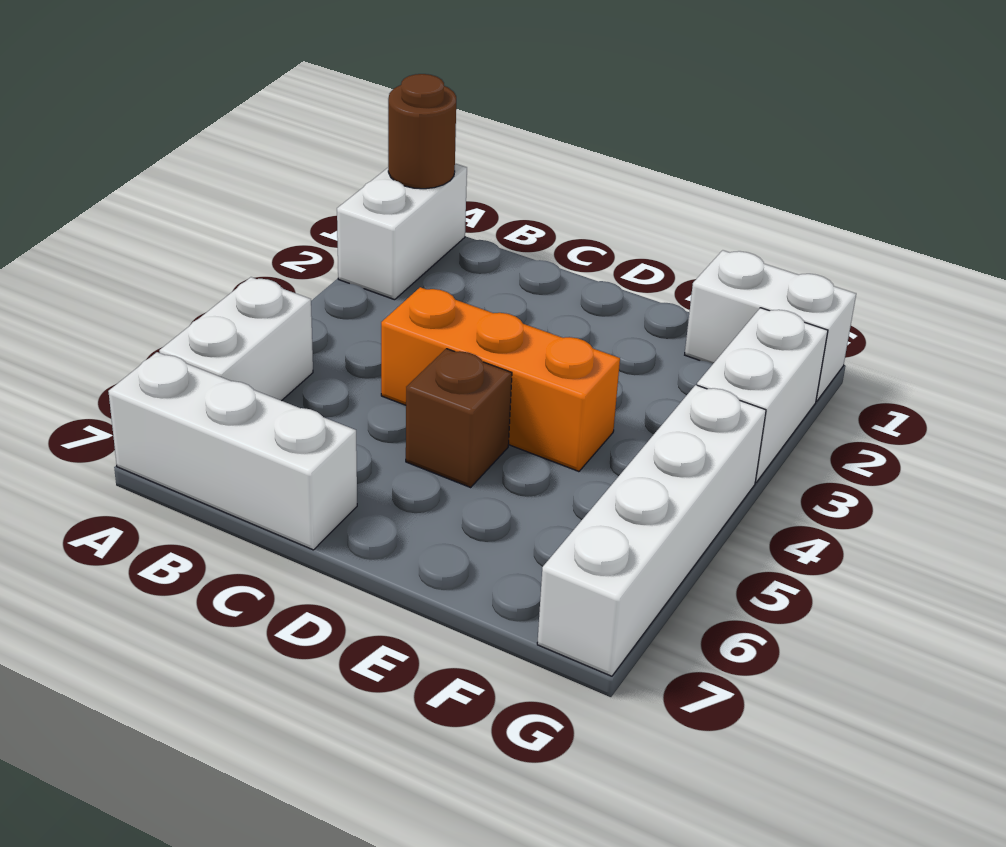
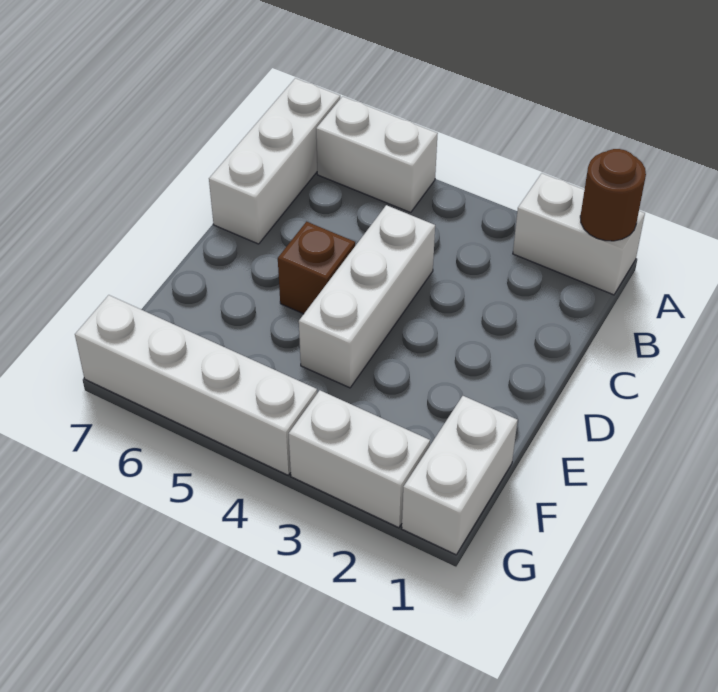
orange 1x3 brick [381,287,620,471] -> white 1x3 brick [299,205,435,388]

